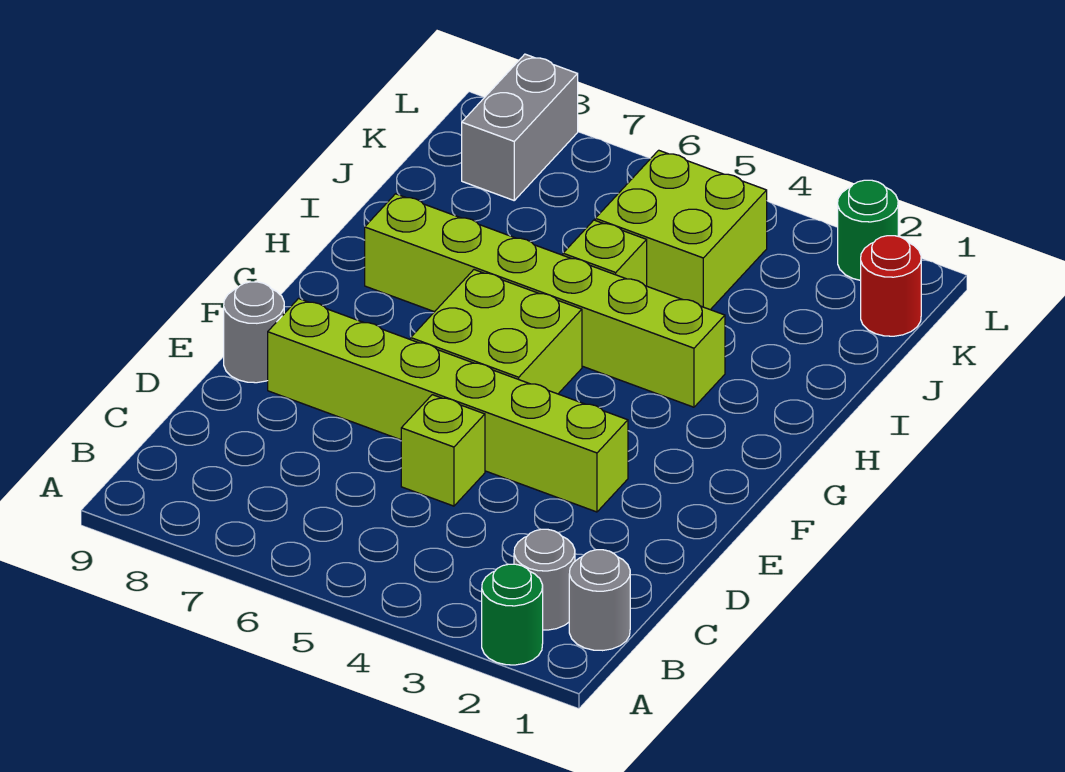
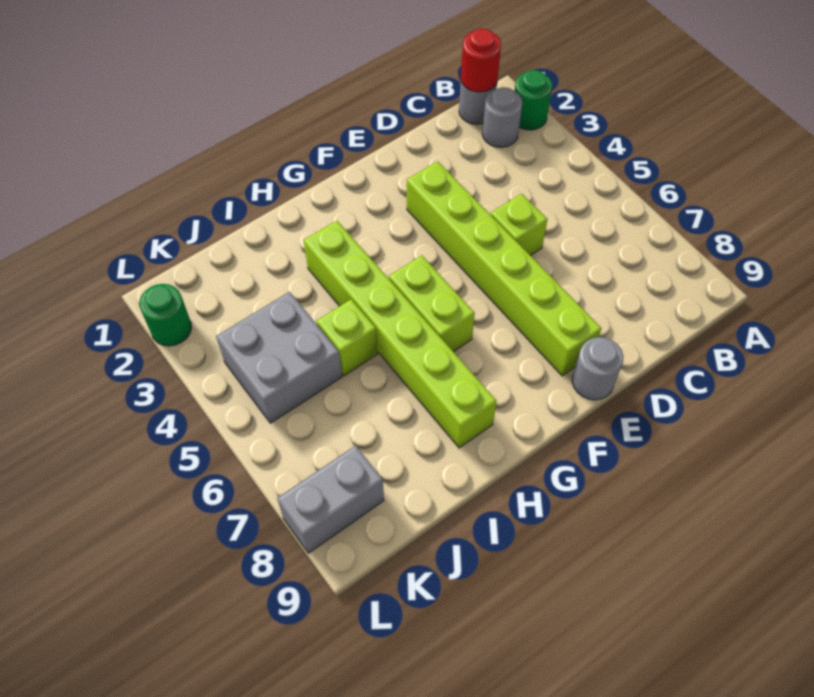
lime 2x2 brick [411,270,582,394] -> lime 1x2 brick [389,256,475,352]
lime 2x2 brick [595,150,767,310] -> grey 2x2 brick [216,292,342,423]
red 1x1 round brick [861,236,921,336] -> red 1x1 round brick moved to [461,29,501,92]

